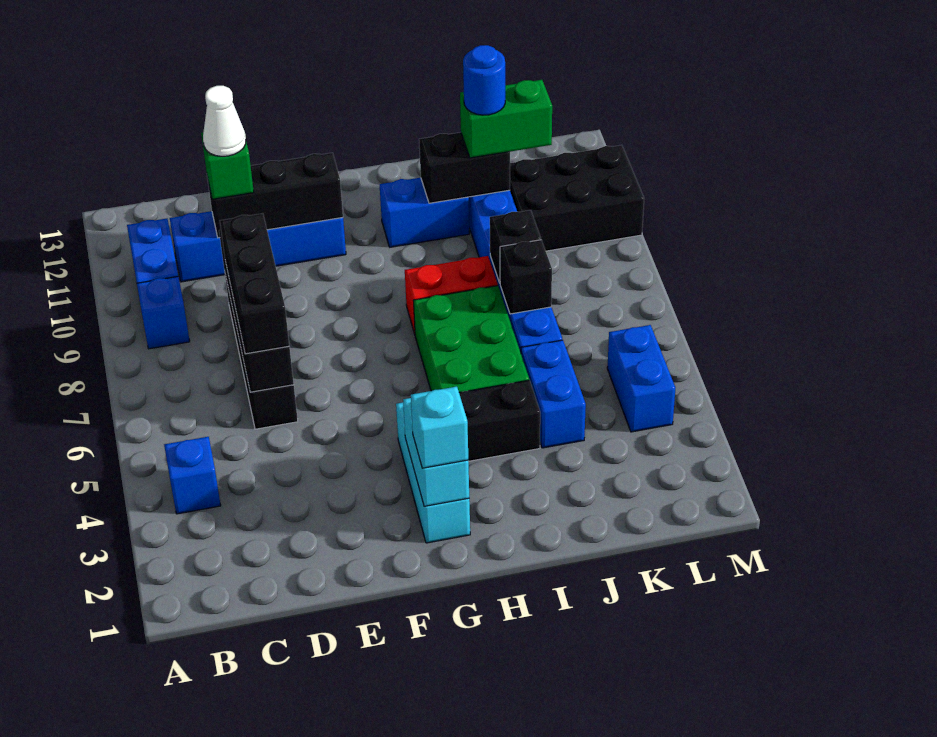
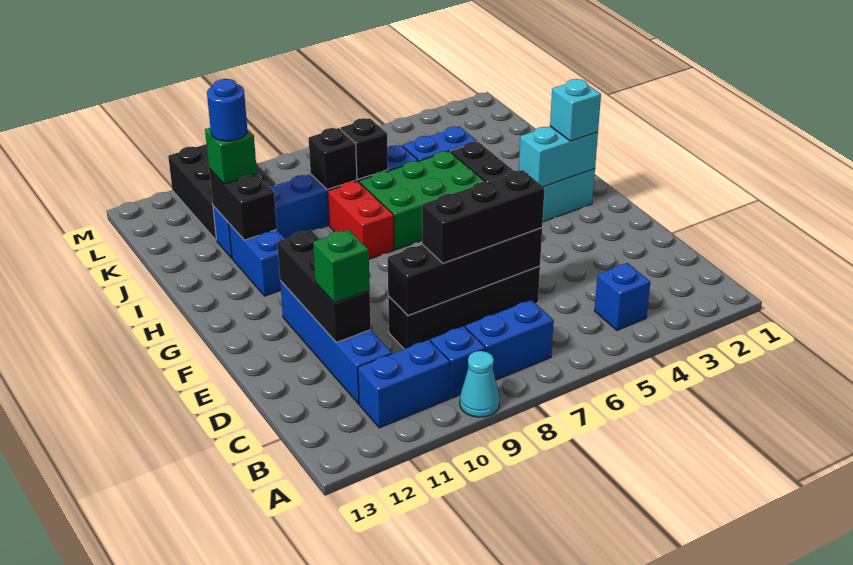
none -> cyan 1x1 cone [460,351,500,417]
white 1x1 cone [203,86,246,156] -> none
green 1x2 brick [460,80,552,158] -> green 1x1 brick [205,128,257,184]
blue 1x2 brick [607,325,675,432] -> blue 1x2 brick moved to [465,300,554,380]

